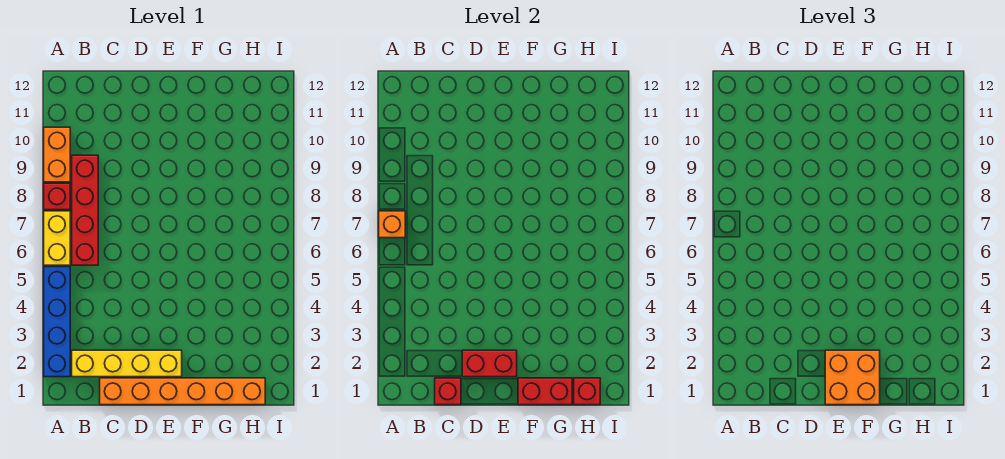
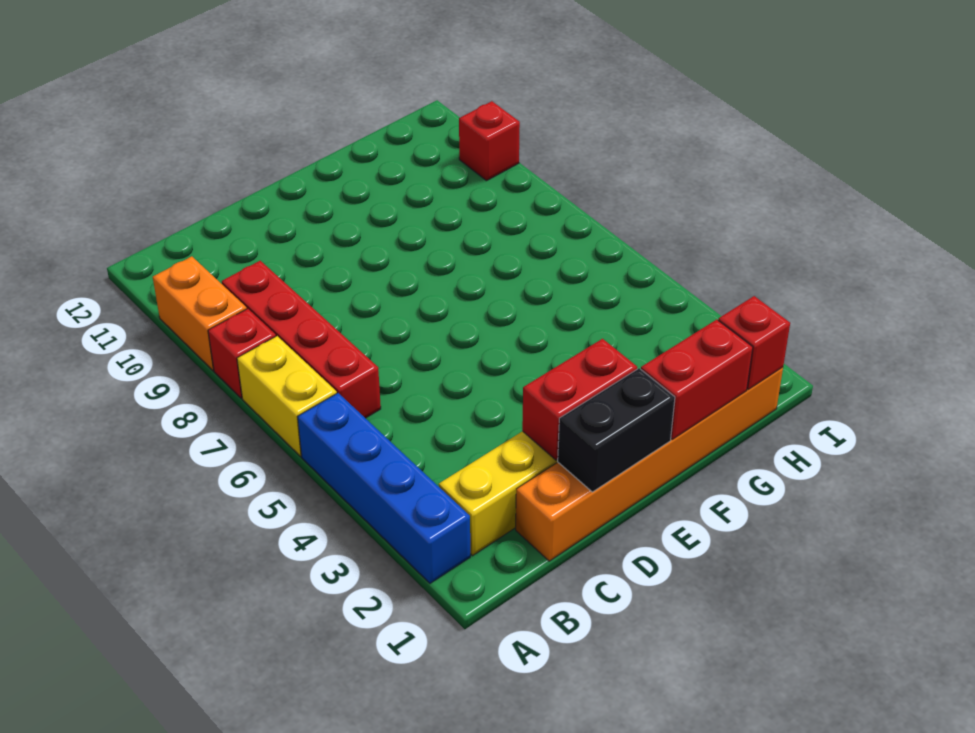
orange 1x1 brick [379,211,405,238] -> none
red 1x1 brick [435,378,461,405] -> red 1x1 brick moved to [459,101,520,181]
none -> black 1x2 brick [557,368,675,492]
orange 2x2 brick [825,350,880,405] -> none

